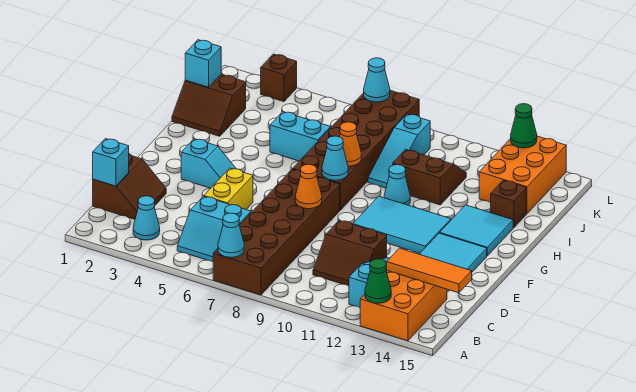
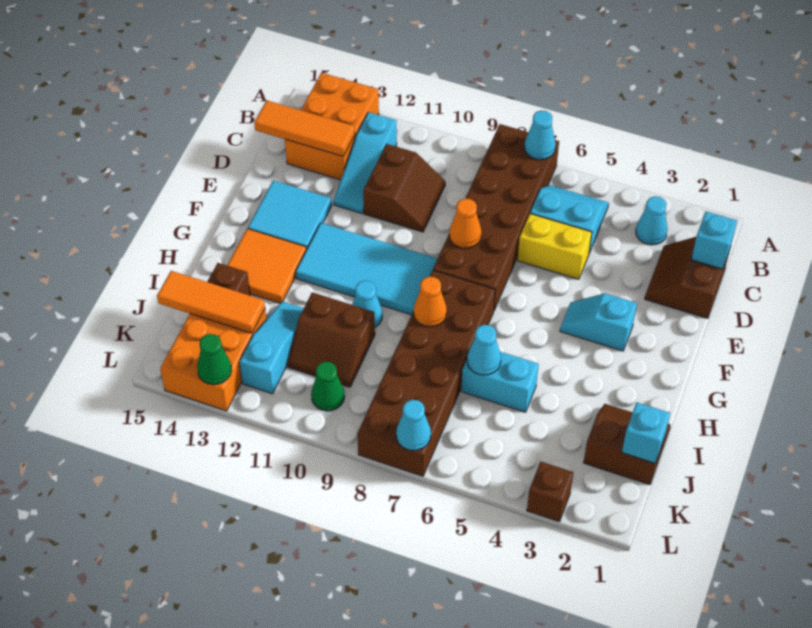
green 1x1 cone [365,259,391,303] -> green 1x1 cone moved to [311,362,345,411]
brown 2x2 slope [313,220,387,286] -> brown 2x2 slope turned to [363,144,445,232]
yellow 1x2 brick [204,168,253,209] -> yellow 1x2 brick turned to [518,214,592,279]
cyan 2x3 tile [353,196,451,253] -> cyan 2x4 tile [296,223,438,315]
cyan 1x1 cone [322,136,348,180] -> cyan 1x1 cone moved to [467,325,501,375]
cyan 2x2 tile [440,205,513,256] -> orange 2x2 tile [227,228,307,303]
cyan 1x3 slope [368,114,430,188] -> cyan 1x3 slope moved to [239,301,304,394]
none -> orange 1x3 tile [157,271,265,333]

